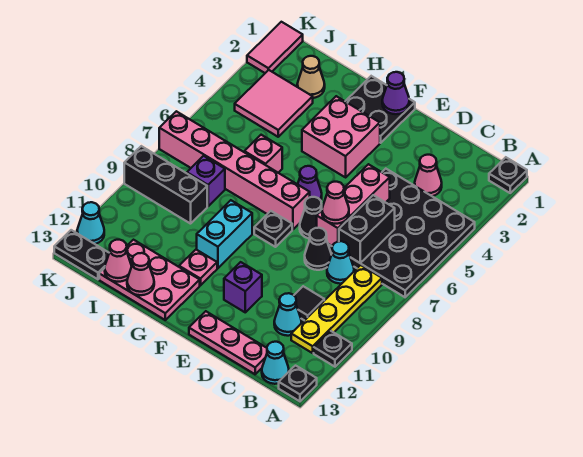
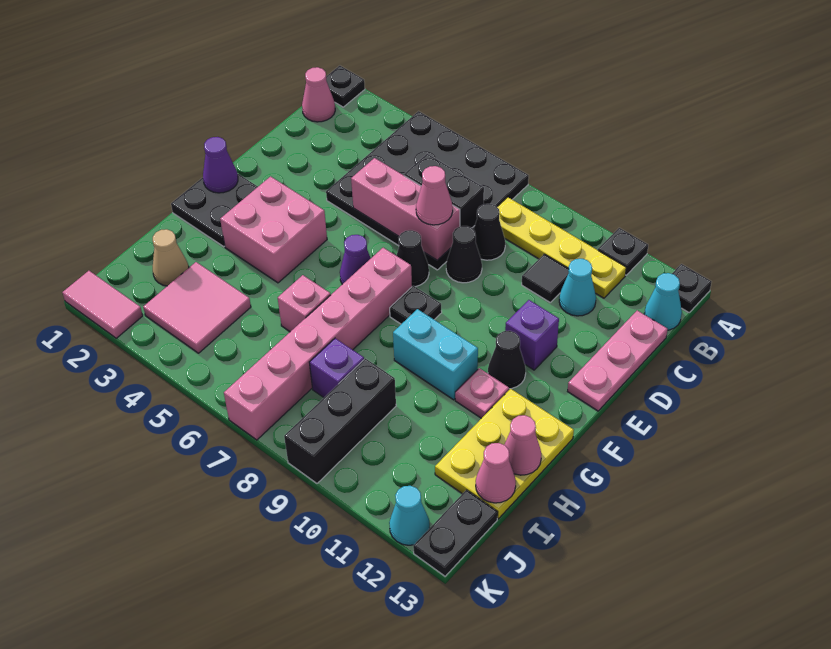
pink 1x1 cone [415,155,442,196] -> pink 1x1 cone moved to [302,67,335,122]
cyan 1x1 cone [327,241,354,284] -> black 1x1 cone [473,204,505,260]
none -> black 1x1 cone [488,331,526,389]
pink 2x3 plate [99,240,200,320] -> yellow 2x3 plate [435,389,574,519]

